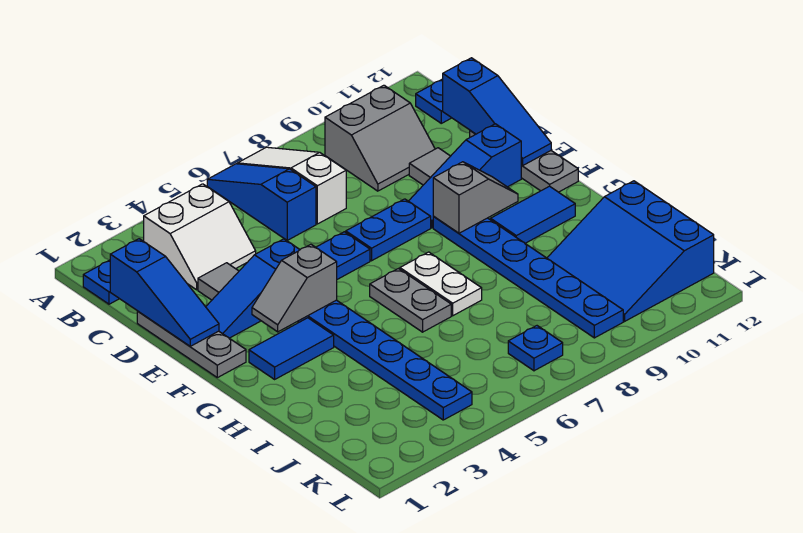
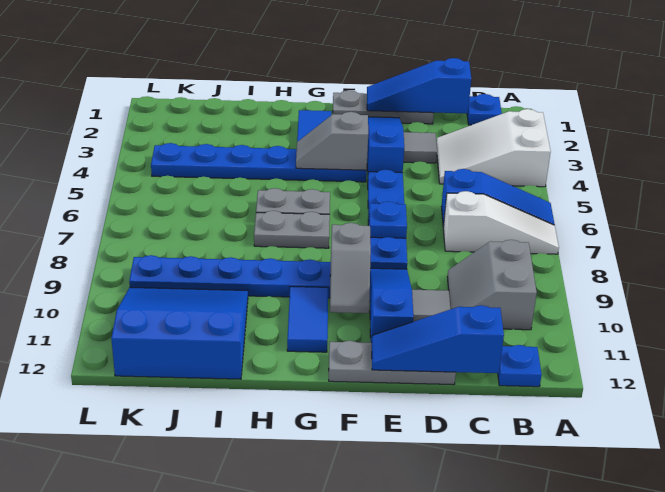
white 2x2 slope [144,184,256,290] -> white 2x3 slope [436,109,551,187]
grey 1x2 slope [252,244,337,332] -> grey 1x2 slope turned to [296,112,368,170]
white 1x2 plate [400,252,482,316] -> grey 1x2 plate [254,211,330,248]
blue 1x1 plate [508,326,563,371] -> blue 1x1 plate moved to [369,201,407,238]

